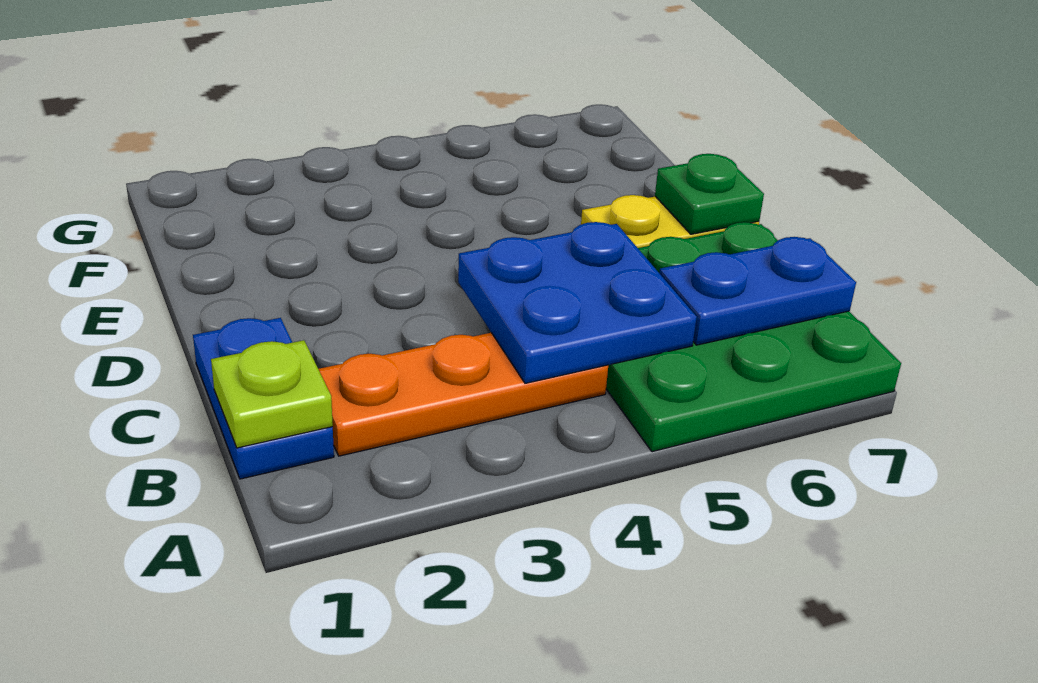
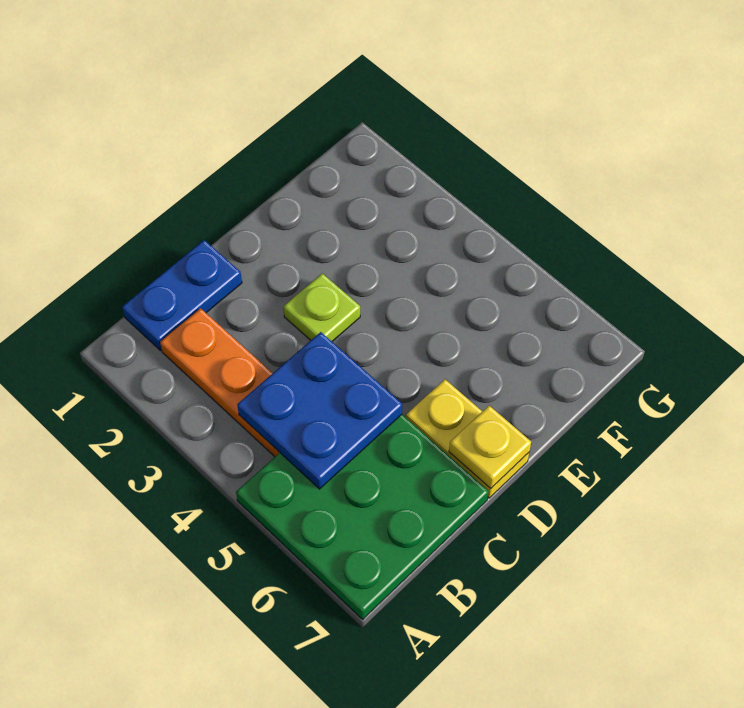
lime 1x1 plate [211,340,333,448] -> lime 1x1 plate moved to [283,273,360,341]
blue 1x2 plate [659,237,856,345] -> none
green 1x1 plate [655,154,764,234] -> yellow 1x1 plate [449,406,531,488]

